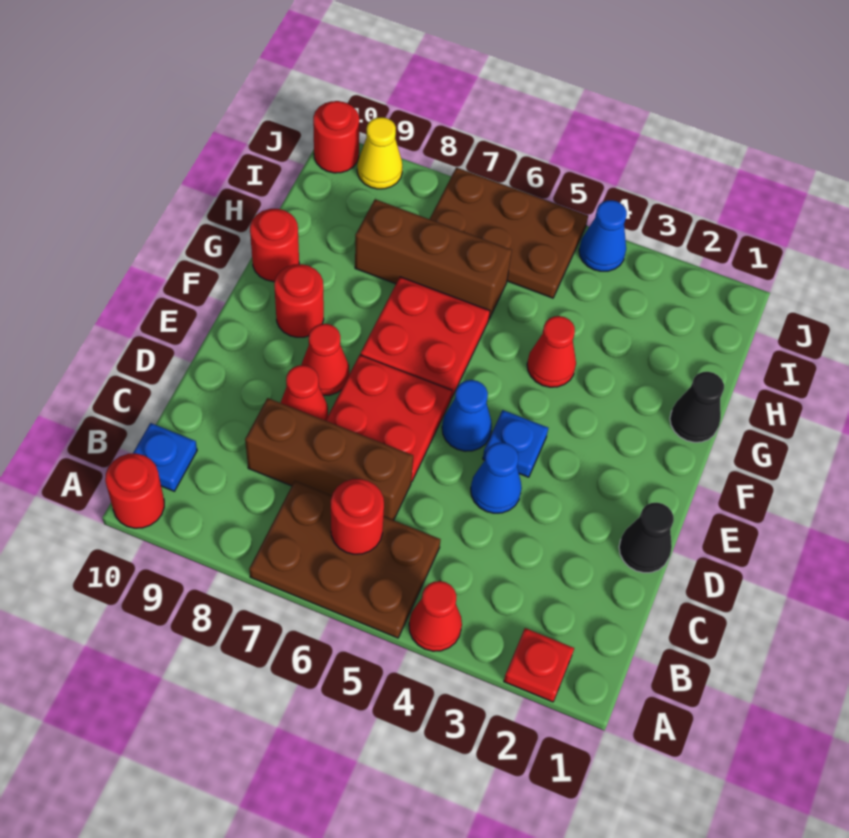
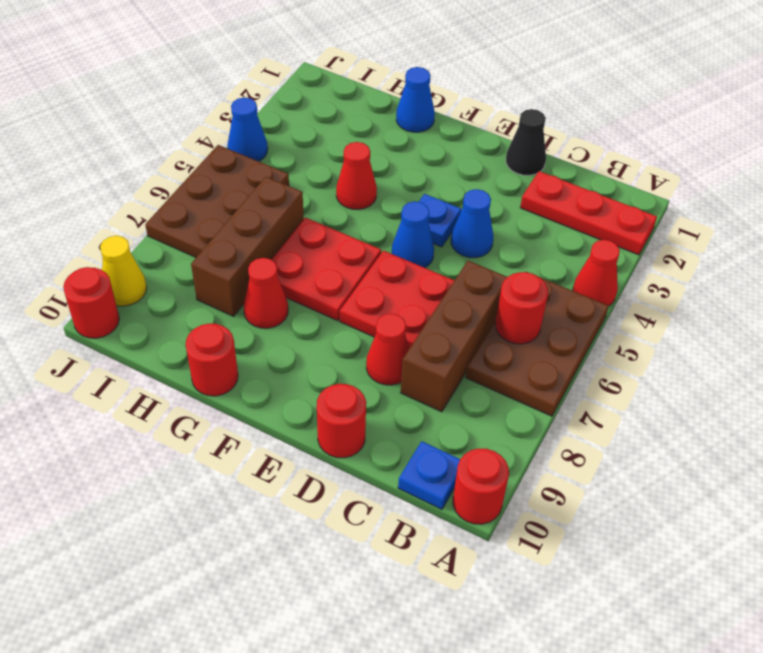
red 1x1 plate [504,628,574,702] -> red 1x3 plate [520,171,657,255]
red 1x1 cone [301,324,349,395] -> red 1x1 cone moved to [244,258,288,328]
red 1x1 round brick [274,264,324,337] -> red 1x1 round brick moved to [317,384,366,458]
black 1x1 cone [670,372,724,442] -> blue 1x1 cone [396,67,435,132]

